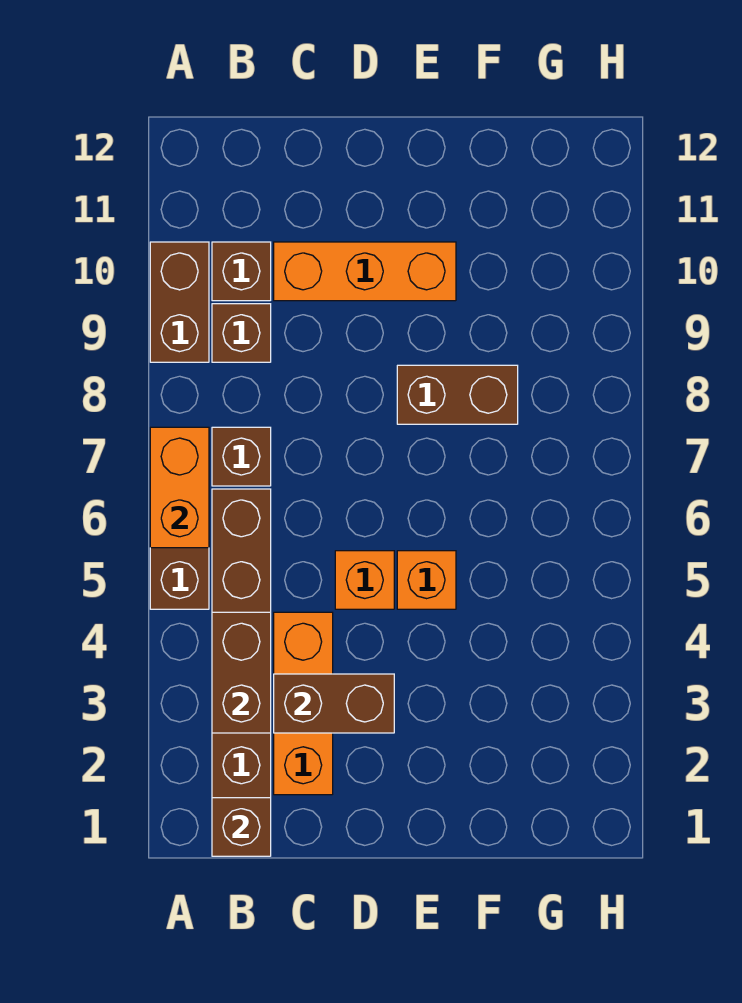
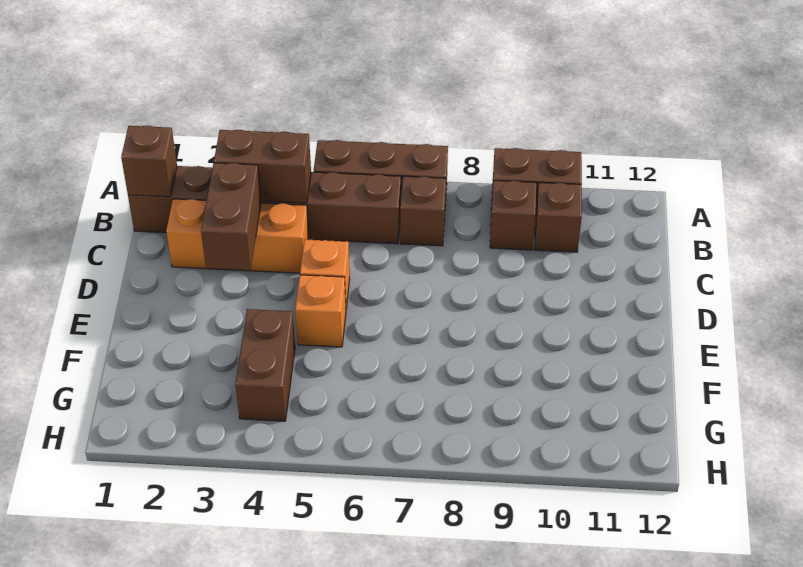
orange 1x2 brick [150,427,209,548] -> none
orange 1x3 brick [274,242,456,301] -> none
brown 1x2 brick [397,365,518,424] -> brown 1x2 brick moved to [235,309,295,421]

